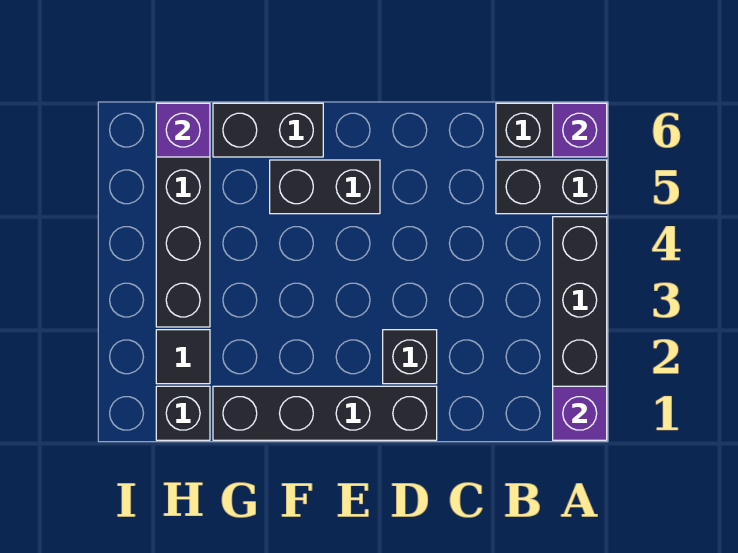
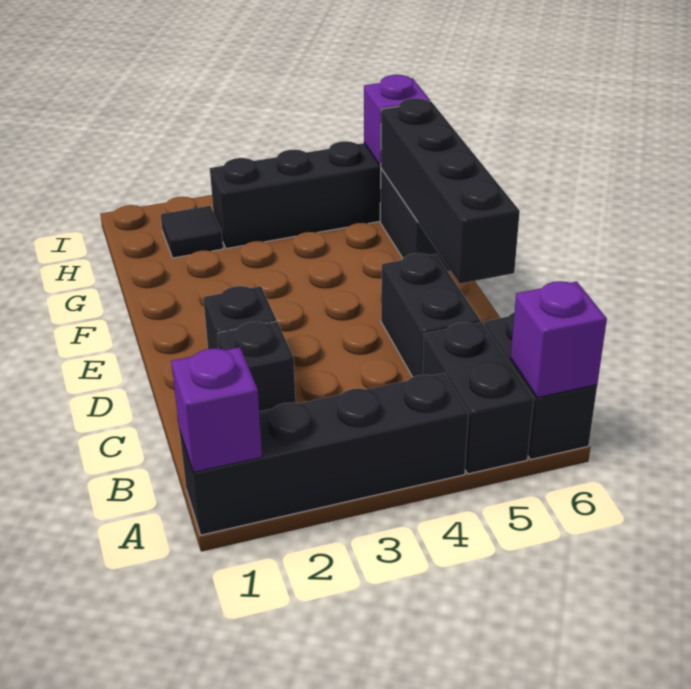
black 1x4 brick [213,386,437,440] -> black 1x4 brick moved to [381,98,520,284]
black 1x2 brick [270,160,380,214] -> black 1x2 brick moved to [381,253,480,377]
black 1x1 brick [156,386,210,440] -> black 1x1 brick moved to [217,321,296,412]

